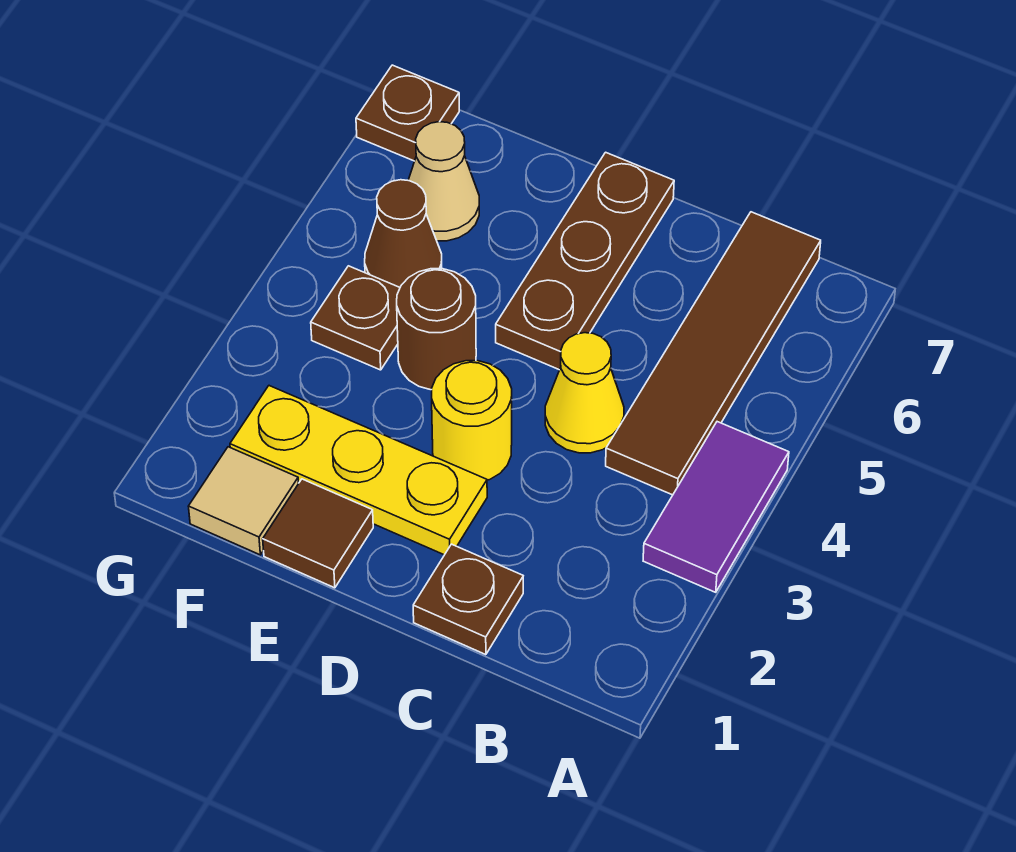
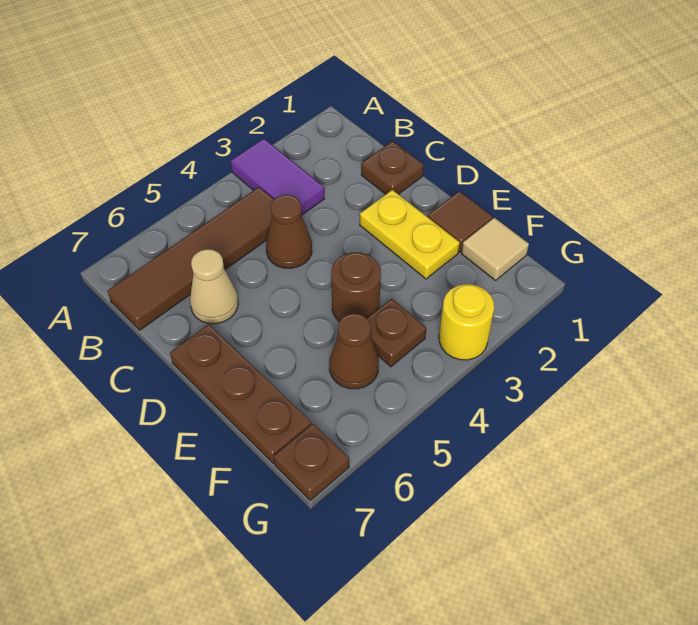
purple 1x2 tile [643,422,789,592] -> purple 1x2 tile turned to [231,139,324,215]
yellow 1x1 cone [545,333,624,453] -> brown 1x1 cone [266,195,312,268]
yellow 1x3 plate [230,386,487,555] -> yellow 1x2 plate [360,190,460,279]
yellow 1x1 round brick [432,361,512,480] -> yellow 1x1 round brick moved to [439,284,494,360]
brown 1x3 plate [496,152,674,370] -> brown 1x3 plate turned to [170,324,312,464]
tan 1x1 cone [408,122,479,241] -> tan 1x1 cone moved to [190,249,238,324]

